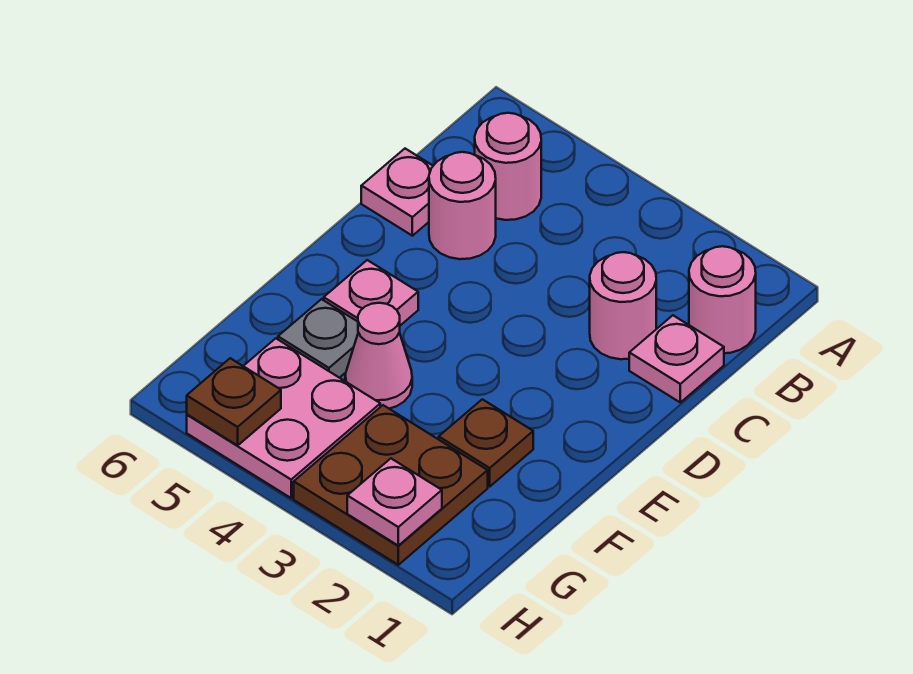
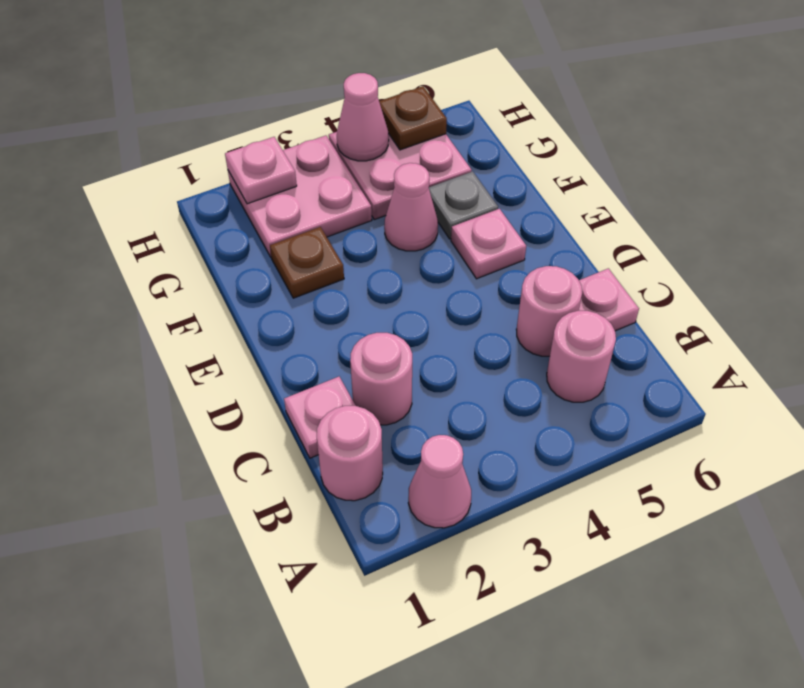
none -> pink 1x1 cone [408,435,471,528]
brown 2x2 plate [294,405,488,565] -> pink 2x2 plate [228,136,372,257]
none -> pink 1x1 cone [337,73,389,161]

